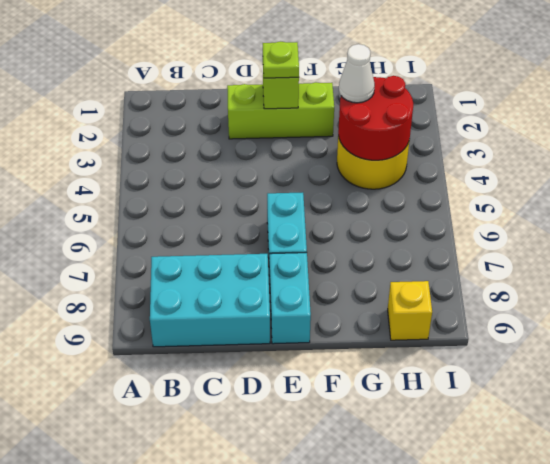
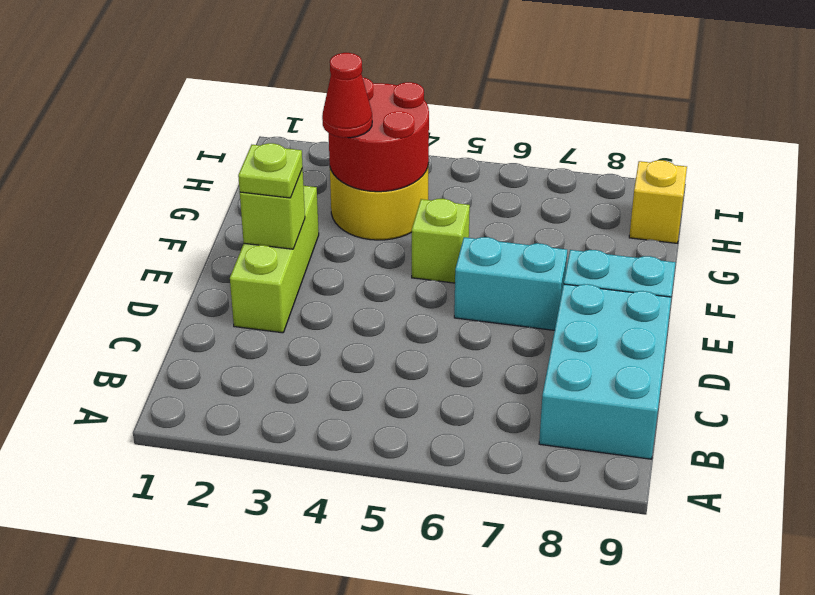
none -> lime 1x1 brick [412,199,470,283]
white 1x1 cone [339,44,375,103] -> red 1x1 cone [322,53,372,138]

